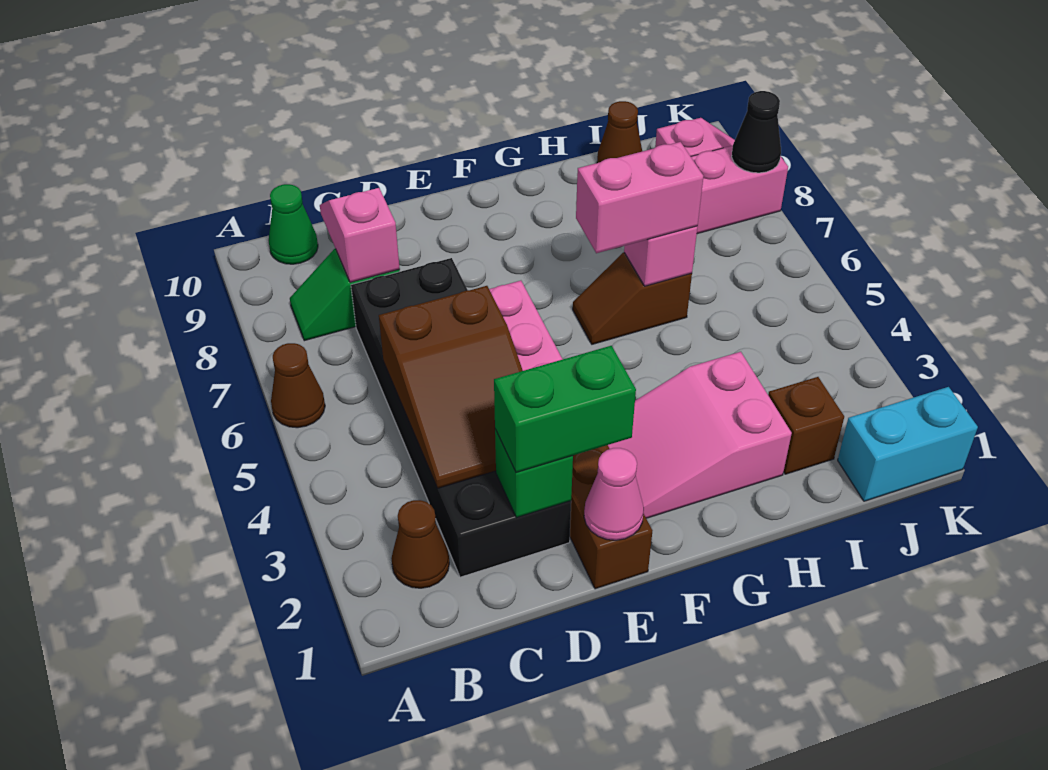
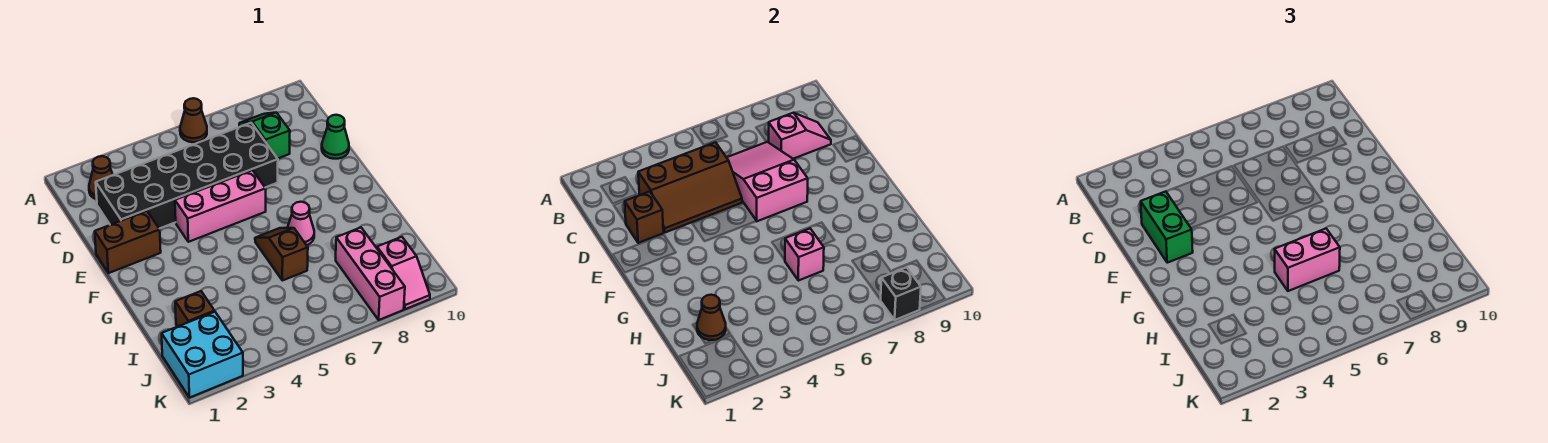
green 1x1 cone [269,184,318,264] -> green 1x1 cone moved to [322,115,349,159]
brown 2x3 slope [379,286,523,488] -> brown 2x3 slope turned to [638,142,742,232]
green 1x1 brick [495,429,573,518] -> brown 1x1 brick [625,191,663,243]
pink 1x1 cone [584,448,644,540] -> pink 1x1 cone moved to [287,202,314,245]
pink 2x3 slope [608,352,792,518] -> pink 2x3 slope moved to [727,142,808,221]
pink 1x2 brick [576,142,703,253] -> pink 1x2 brick turned to [1274,229,1340,291]
brown 1x1 cone [597,101,642,163] -> brown 1x1 cone moved to [697,295,726,340]
cyan 1x2 brick [838,387,978,501] -> cyan 2x2 brick [162,312,243,398]
black 1x1 cone [732,91,781,173] -> black 1x1 brick [881,267,921,320]

